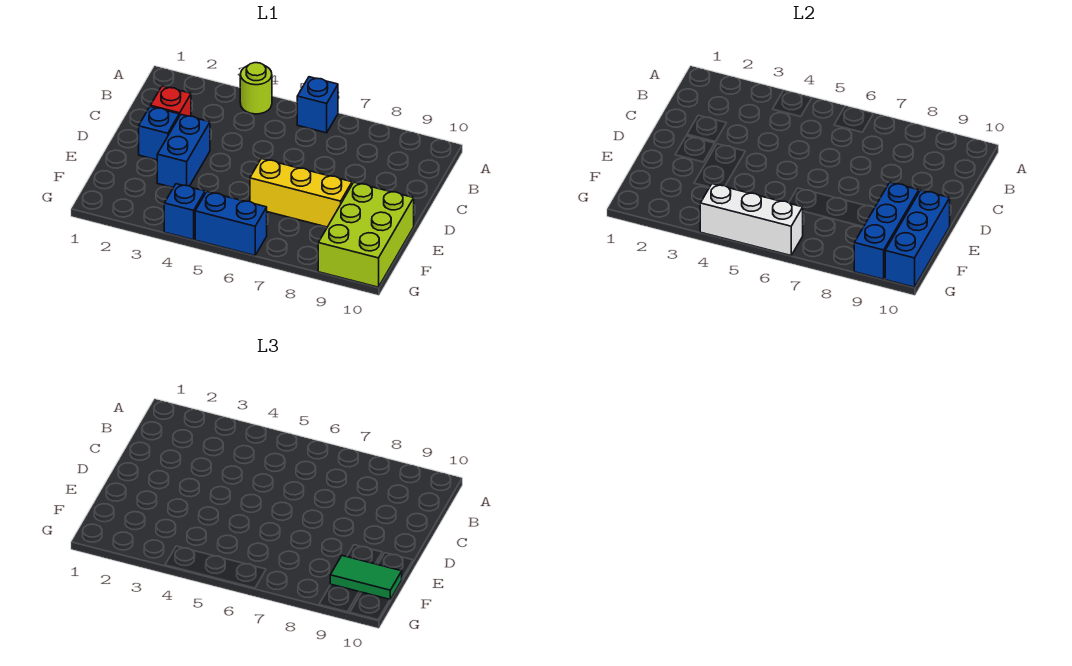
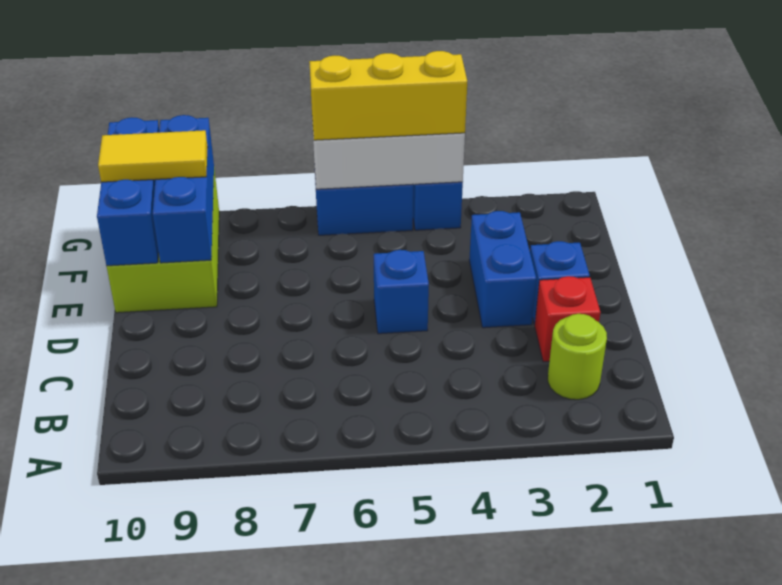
lime 1x1 round brick [240,63,272,114] -> lime 1x1 round brick moved to [548,314,607,400]
blue 1x1 brick [297,77,338,133] -> blue 1x1 brick moved to [374,250,429,334]
yellow 1x3 brick [250,159,352,227] -> yellow 1x3 brick moved to [309,51,467,140]
green 1x2 tile [330,556,402,599] -> yellow 1x2 tile [98,130,208,182]

